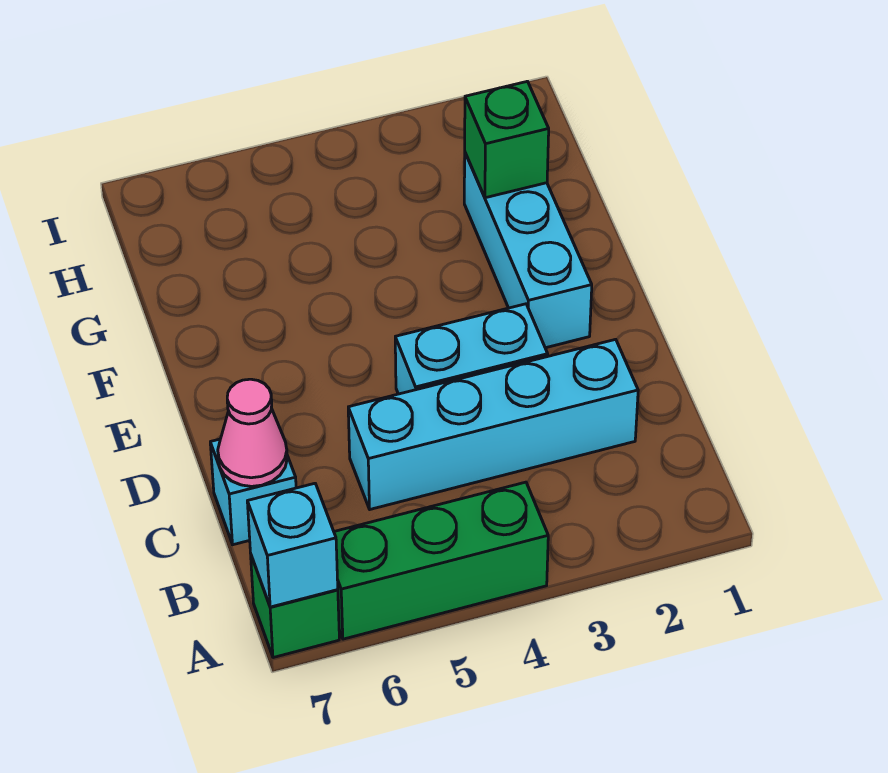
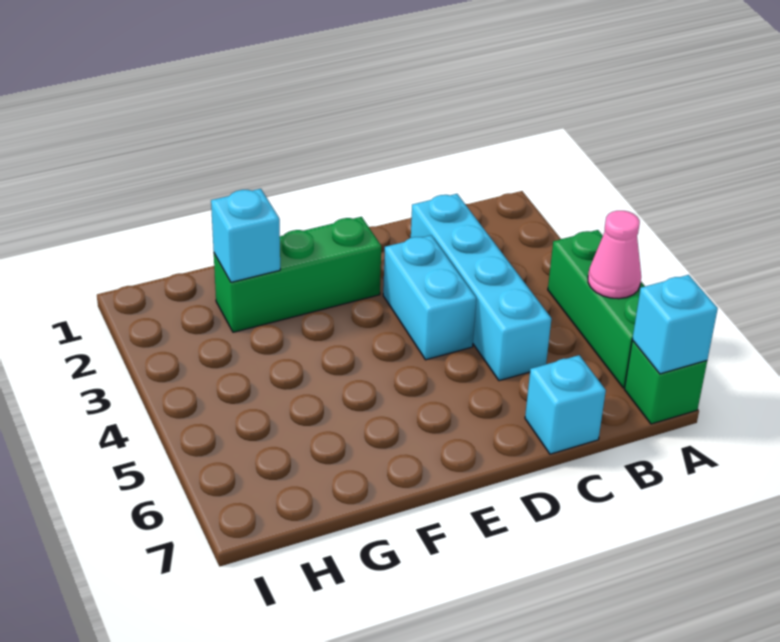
pink 1x1 cone [218,379,287,486] -> pink 1x1 cone moved to [588,211,641,299]
cyan 1x3 brick [464,153,592,348] -> green 1x3 brick [214,217,381,332]
green 1x1 brick [465,81,549,198] -> cyan 1x1 brick [211,189,280,282]

